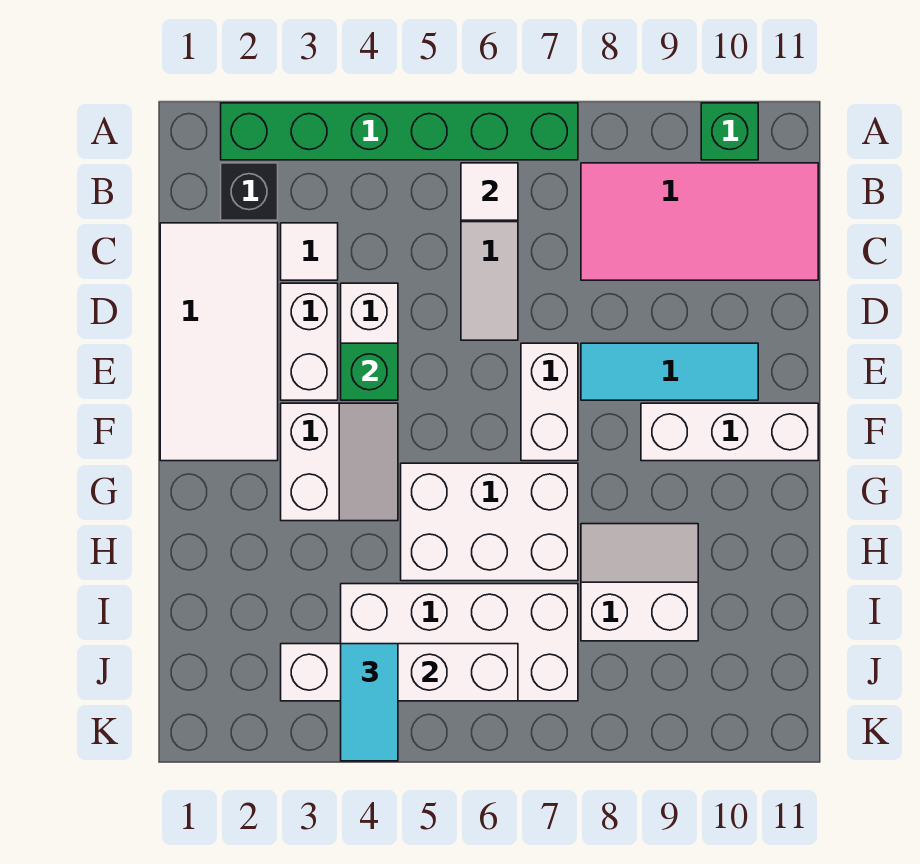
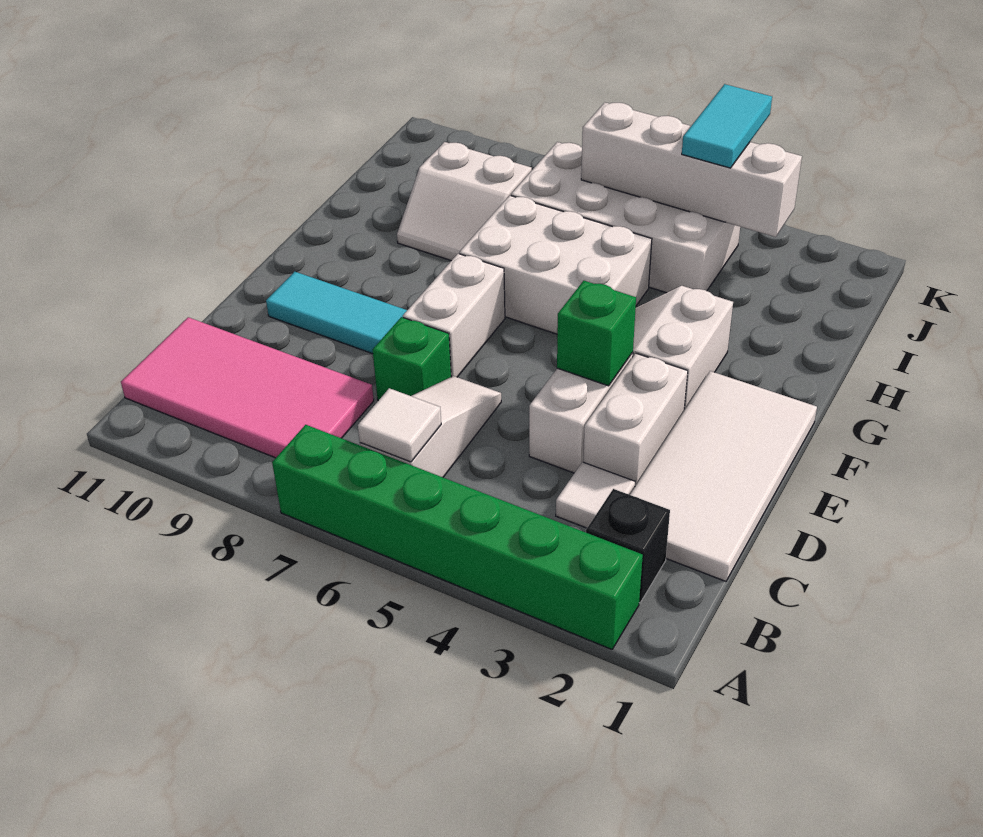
green 1x1 brick [701,103,758,160] -> green 1x1 brick moved to [373,317,451,401]
white 1x3 brick [641,403,818,461] -> none

